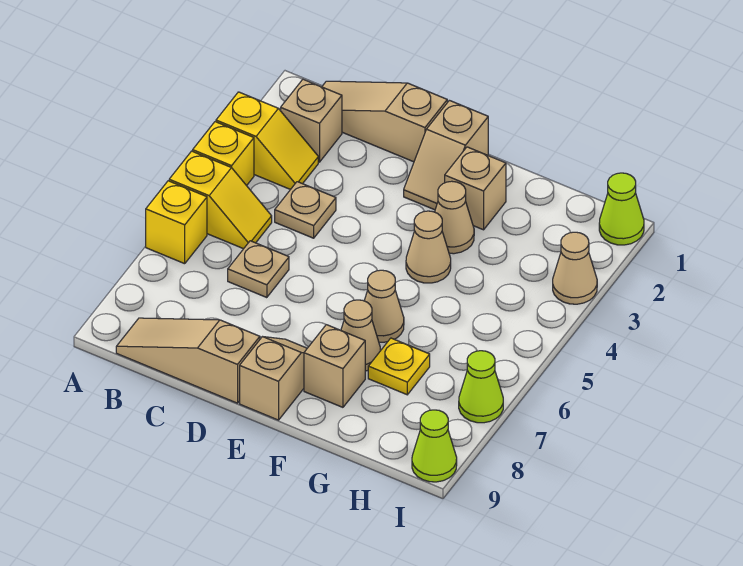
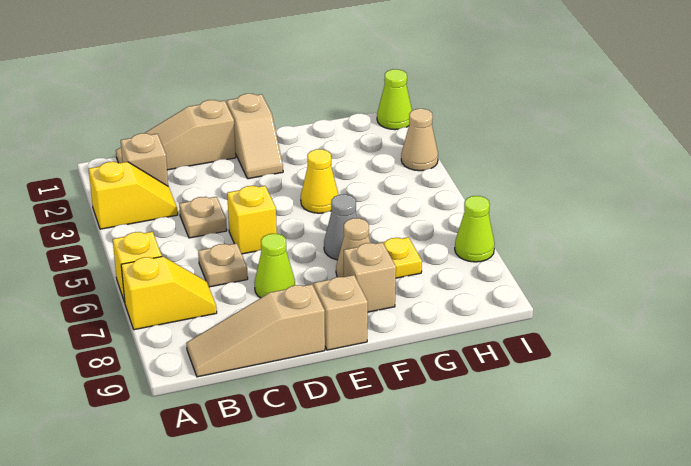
yellow 1x1 brick [193,122,254,186] -> yellow 1x1 brick moved to [227,186,277,254]
yellow 1x2 slope [169,151,272,249] -> yellow 1x2 slope moved to [121,256,217,330]
tan 1x1 brick [445,147,506,230] -> none
tan 1x1 cone [435,181,474,254] -> none
tan 1x1 cone [406,211,451,283] -> yellow 1x1 cone [301,149,338,213]
tan 1x1 cone [364,270,404,342] -> grey 1x1 cone [324,194,357,260]
lime 1x1 cone [412,410,457,482] -> lime 1x1 cone moved to [255,234,295,298]

